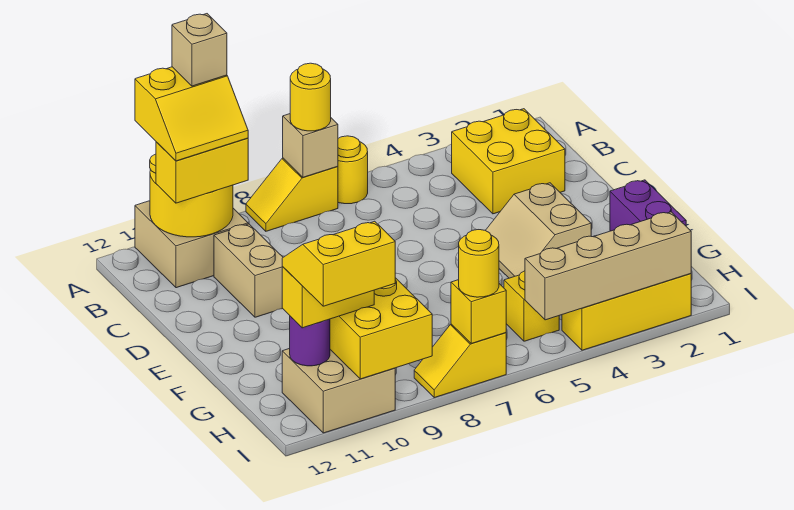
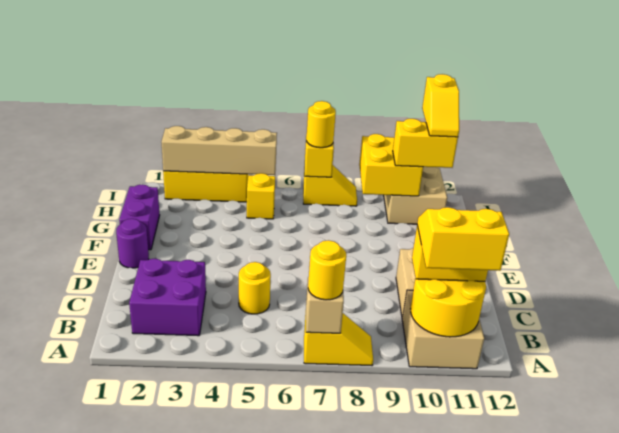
yellow 1x1 round brick [338,136,368,204] -> yellow 1x1 round brick moved to [239,262,271,314]
tan 1x1 brick [172,14,227,86] -> none
yellow 2x2 brick [452,109,565,214] -> purple 2x2 brick [129,259,206,336]
tan 2x2 slope [486,183,591,278] -> none
yellow 2x2 slope [282,221,395,306] -> yellow 1x2 slope [422,74,459,137]
purple 1x1 round brick [290,316,330,366] -> purple 1x1 round brick moved to [116,219,149,268]

